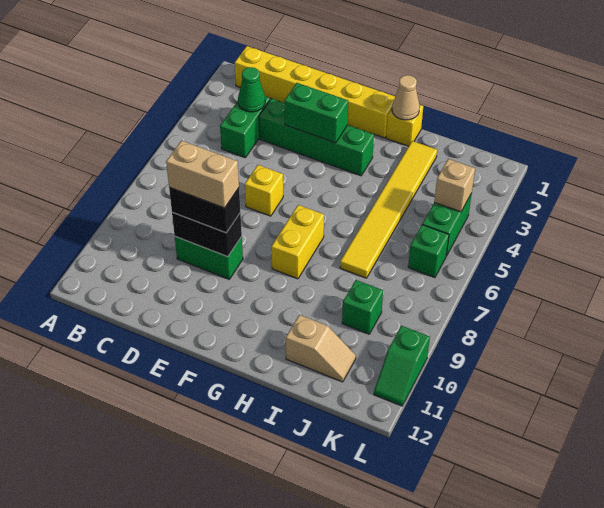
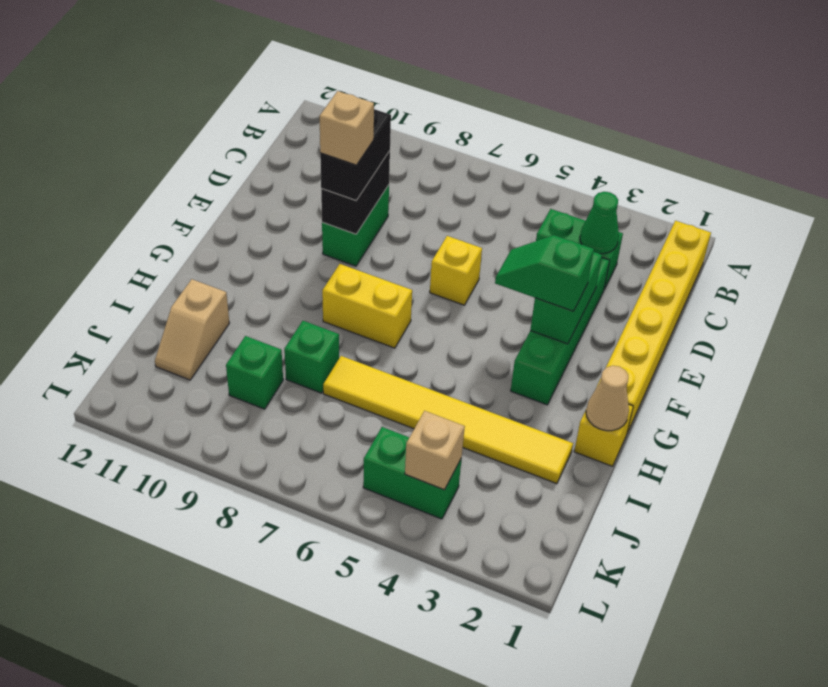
tan 1x2 brick [166,141,239,208] -> tan 1x1 brick [320,91,374,165]
green 1x1 brick [408,225,449,278] -> green 1x1 brick moved to [284,321,339,393]
green 1x2 slope [374,326,430,406] -> green 1x2 slope moved to [495,235,594,311]

